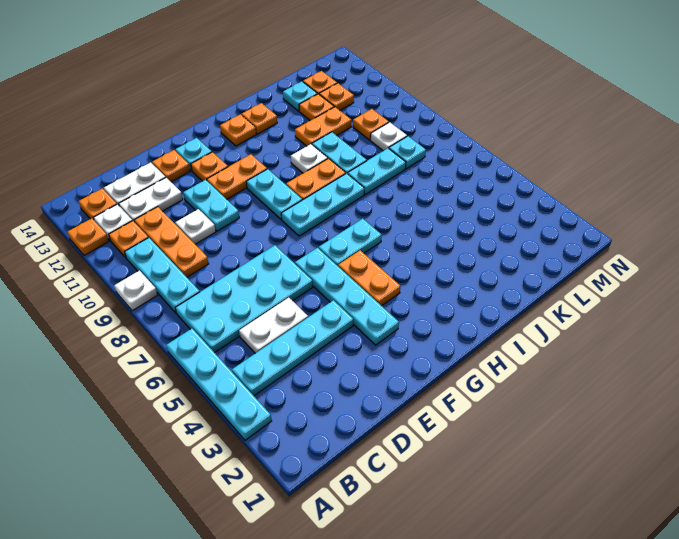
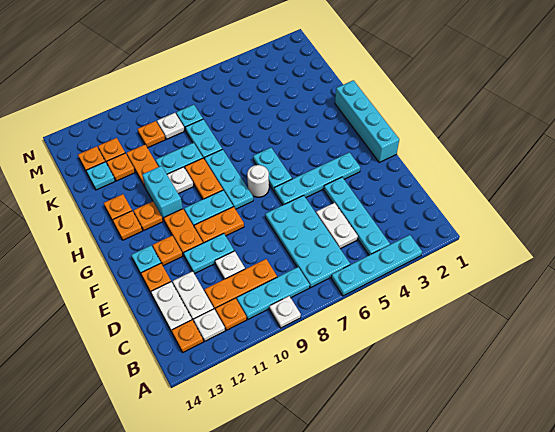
orange 1x1 plate [67,218,109,256] -> orange 1x1 plate moved to [133,201,163,231]
none -> cyan 1x4 brick [335,80,399,162]
orange 1x2 plate [338,250,400,306] -> orange 1x2 plate moved to [194,207,244,243]
none -> white 1x1 round brick [247,165,269,197]
none -> cyan 1x2 brick [142,166,183,220]

